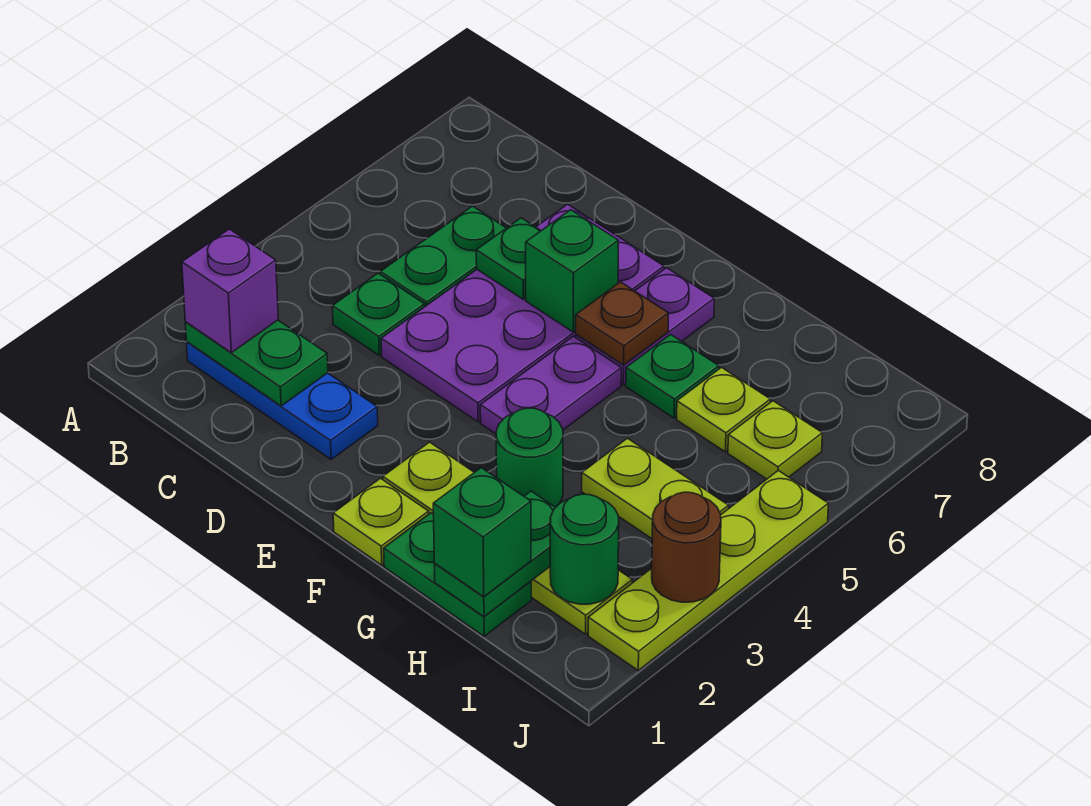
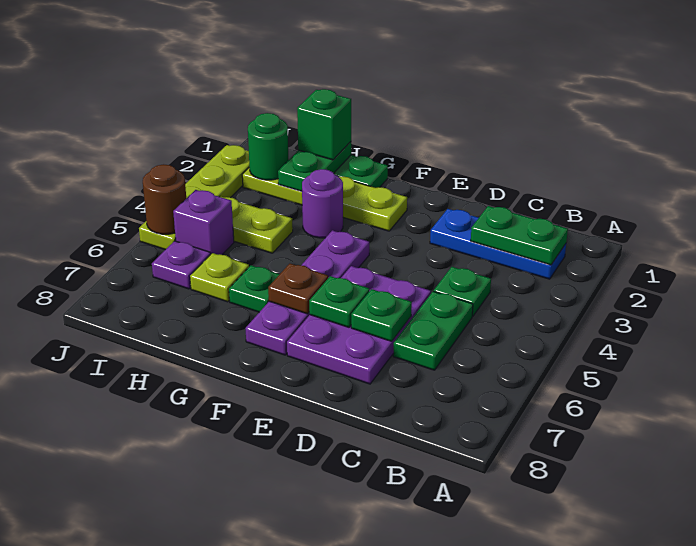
purple 1x1 brick [182,229,278,353] -> purple 1x1 brick moved to [173,190,234,255]
purple 2x4 plate [381,204,664,422] -> purple 2x3 plate [287,266,431,384]
green 1x1 brick [526,210,619,332] -> green 1x1 plate [309,276,369,327]
lime 1x1 plate [333,478,429,565] -> none
green 1x1 round brick [496,408,563,507] -> purple 1x1 round brick [302,169,343,238]
lime 1x1 plate [728,401,822,479] -> purple 1x1 plate [152,241,211,289]
brown 1x1 round brick [652,492,721,602] -> brown 1x1 round brick moved to [143,164,186,234]

